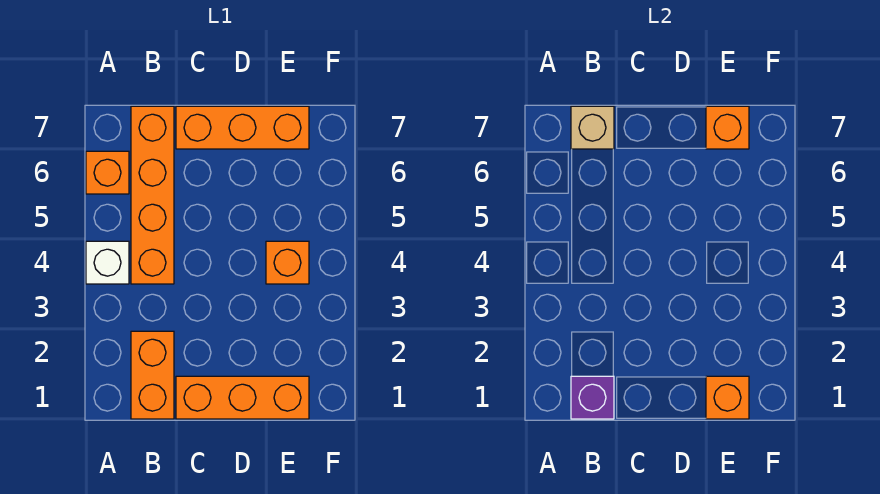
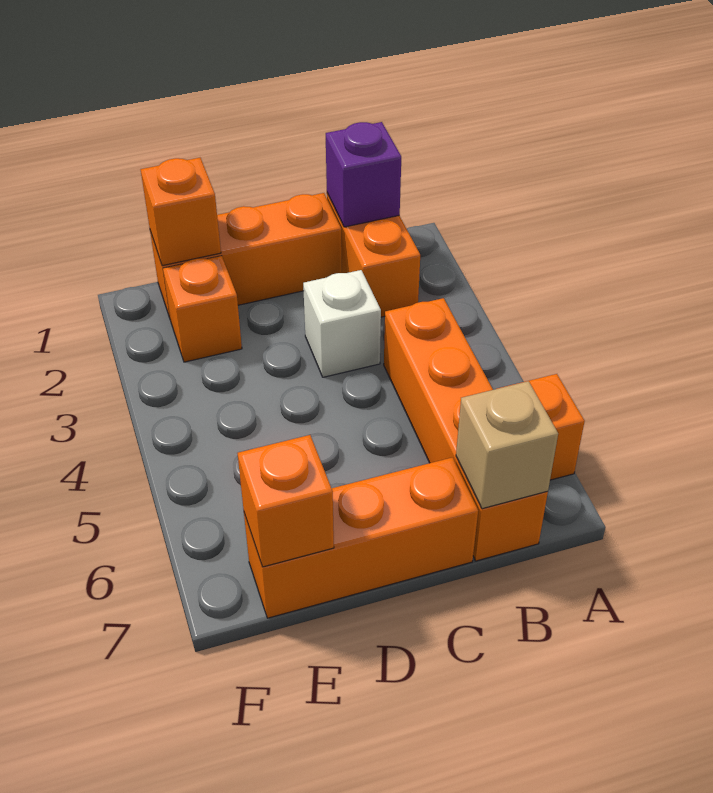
white 1x1 brick [86,241,129,284] -> white 1x1 brick moved to [303,270,381,377]
orange 1x1 brick [266,241,309,284] -> orange 1x1 brick moved to [163,256,242,362]

